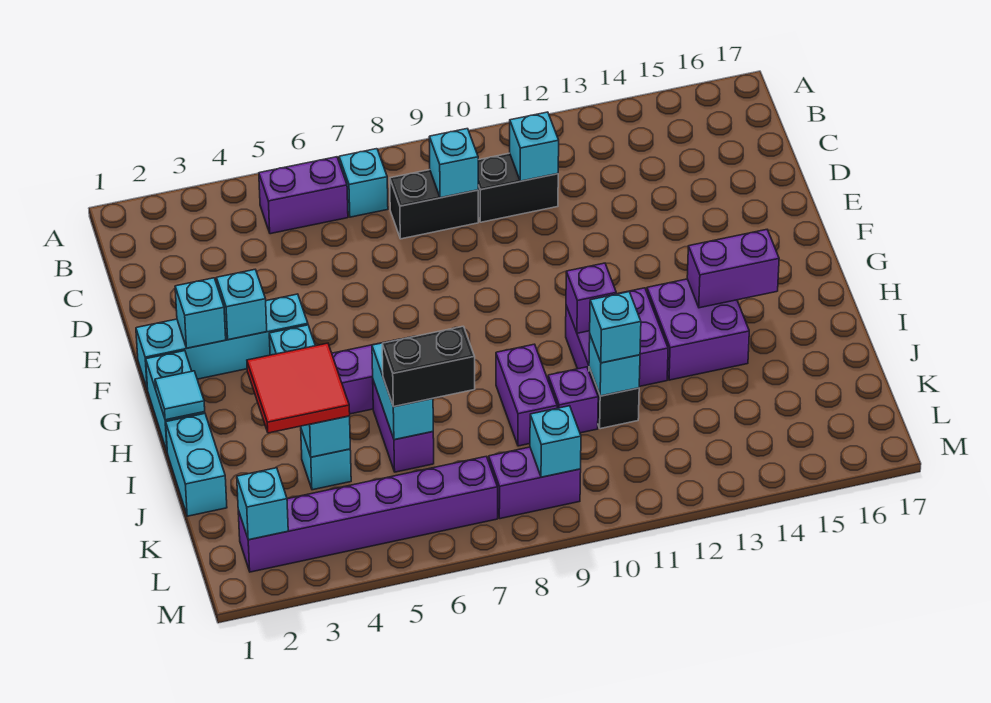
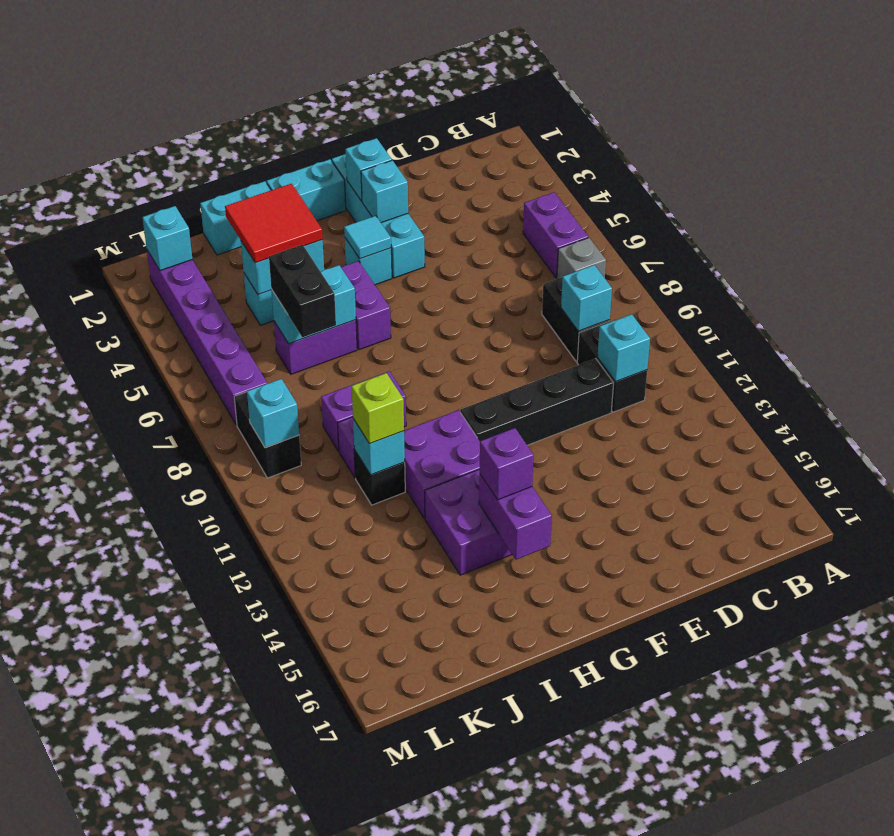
cyan 1x1 brick [339,149,388,217] -> grey 1x1 brick [557,238,606,279]
none -> black 1x4 brick [460,359,614,445]
cyan 1x1 tile [155,371,205,420] -> cyan 1x1 tile moved to [344,216,391,259]
purple 1x1 brick [566,263,616,333] -> purple 1x1 brick moved to [480,428,534,500]
cyan 1x1 brick [590,292,641,363] -> lime 1x1 brick [352,373,404,444]
purple 1x2 brick [489,447,581,519] -> black 1x2 brick [234,392,301,478]

